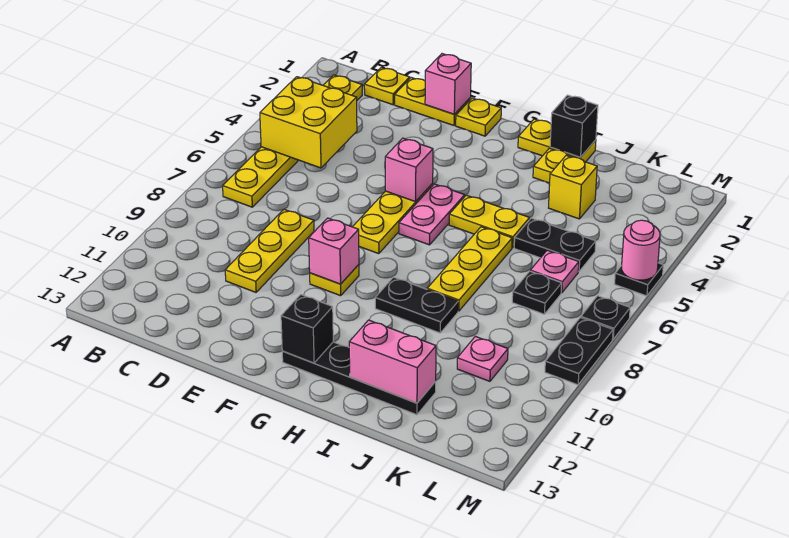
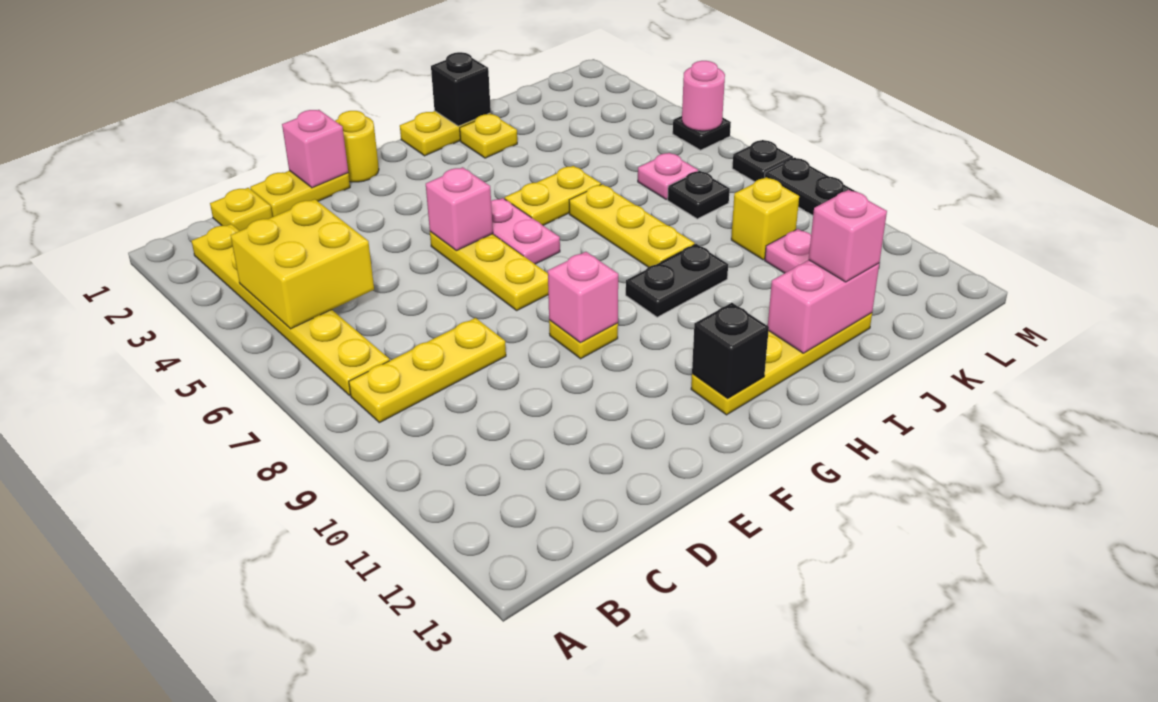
yellow 1x3 plate [225,209,314,292] -> yellow 1x3 plate turned to [349,318,506,423]
yellow 1x1 plate [456,98,501,136] -> yellow 1x1 round brick [335,111,379,182]
black 1x4 plate [282,342,436,415] -> yellow 1x4 plate [691,313,872,415]
yellow 1x1 brick [549,156,597,219] -> yellow 1x1 brick moved to [731,177,799,260]
black 1x2 plate [514,218,596,272] -> none
none -> pink 1x1 brick [809,190,887,282]

